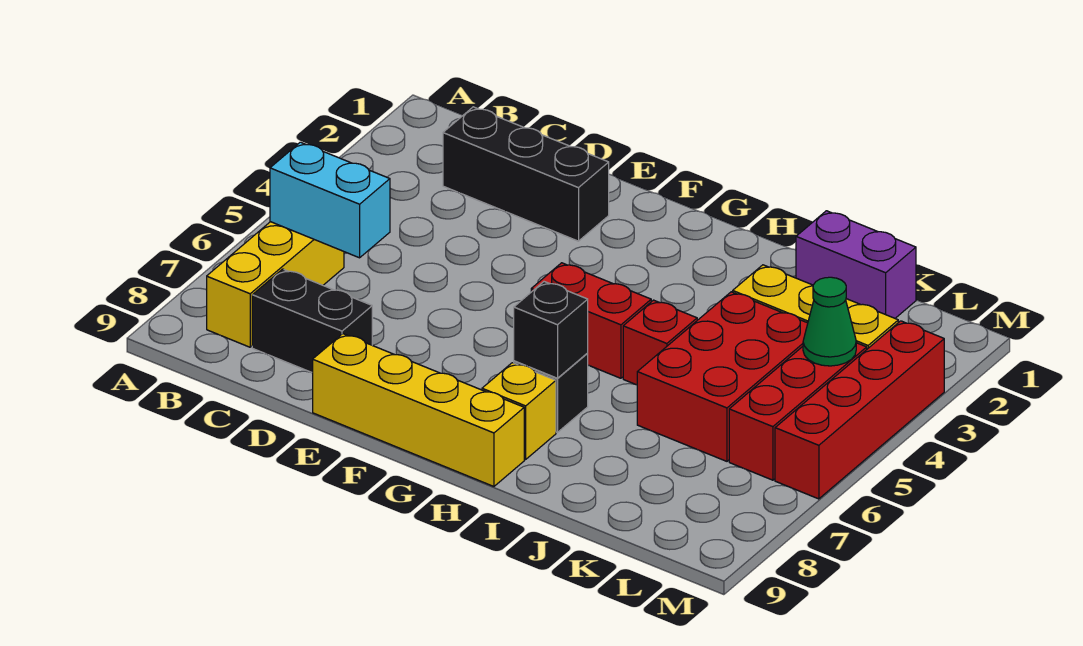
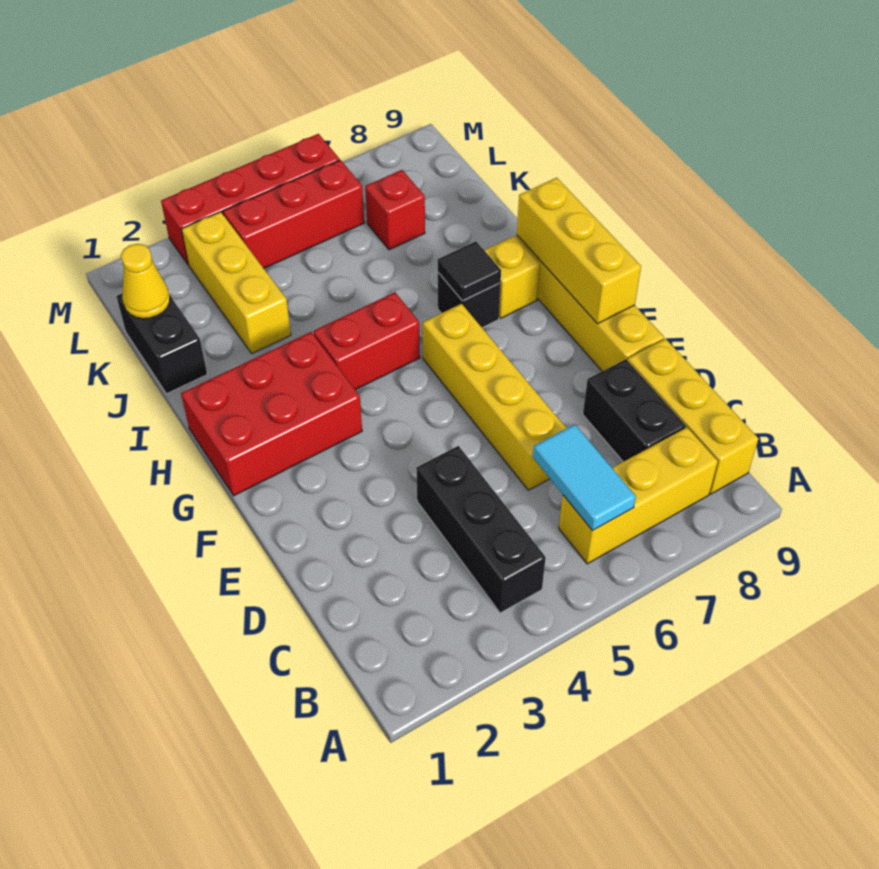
cyan 1x2 brick [270,142,390,258] -> cyan 1x2 tile [533,424,636,530]
none -> yellow 1x3 brick [628,339,758,494]
black 1x3 brick [443,107,609,241] -> black 1x3 brick moved to [416,446,546,613]
none -> yellow 1x4 brick [423,304,567,490]
none -> yellow 1x3 brick [517,178,641,324]
red 1x2 brick [531,263,651,378] -> red 1x2 brick turned to [313,292,420,390]
black 1x1 brick [514,282,588,378] -> black 1x1 tile [438,241,501,301]
red 1x1 brick [623,300,697,385] -> red 1x1 brick moved to [365,170,425,250]
purple 1x2 brick [796,211,916,318] -> black 1x2 brick [116,293,207,394]
red 2x3 brick [637,292,808,461] -> red 2x3 brick moved to [181,332,362,496]
none -> yellow 1x1 cone [121,244,170,319]
green 1x1 cone [803,277,856,366] -> none

